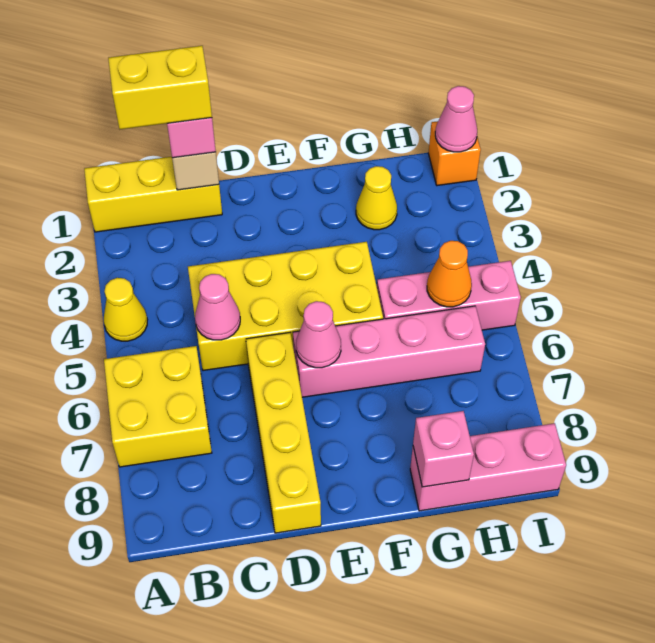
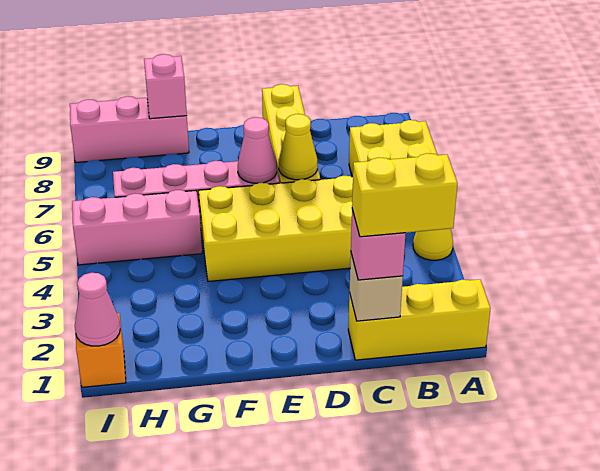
pink 1x1 cone [195,274,240,340] -> none
yellow 1x1 cone [356,166,397,230] -> yellow 1x1 cone moved to [279,114,317,180]
orange 1x1 cone [427,241,472,307] -> none

